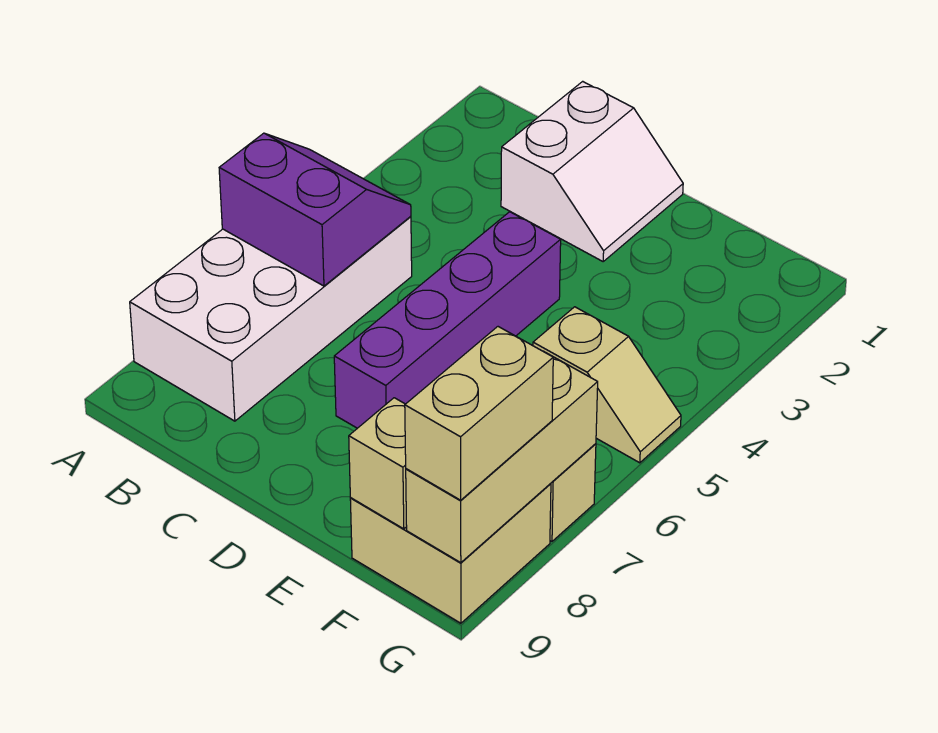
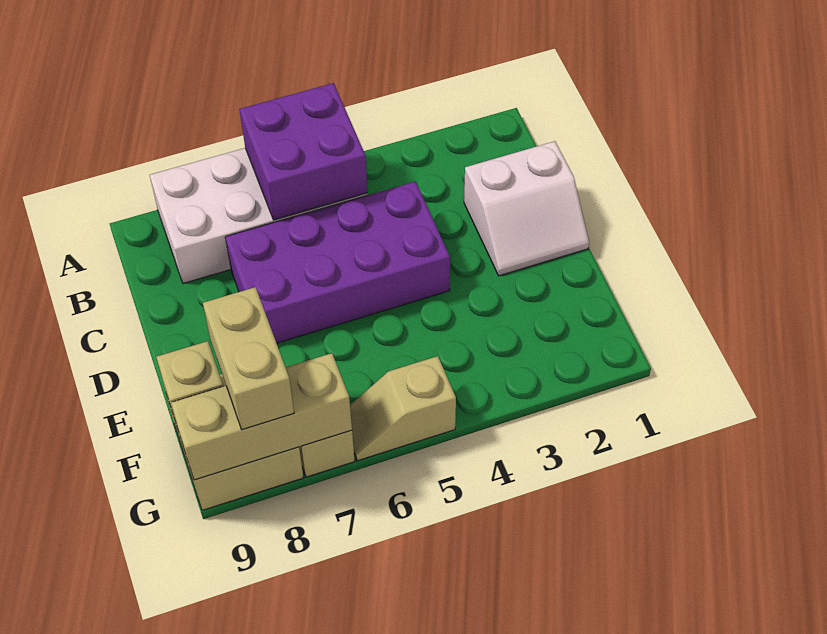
purple 2x2 slope [219,133,411,286] -> purple 2x2 brick [239,83,368,220]
purple 1x4 brick [334,212,561,428] -> purple 2x4 brick [225,182,450,343]
tan 1x2 slope [533,307,681,463] -> tan 1x2 slope turned to [350,356,456,461]
tan 1x2 brick [405,327,553,500] -> tan 1x2 brick turned to [203,287,294,430]

